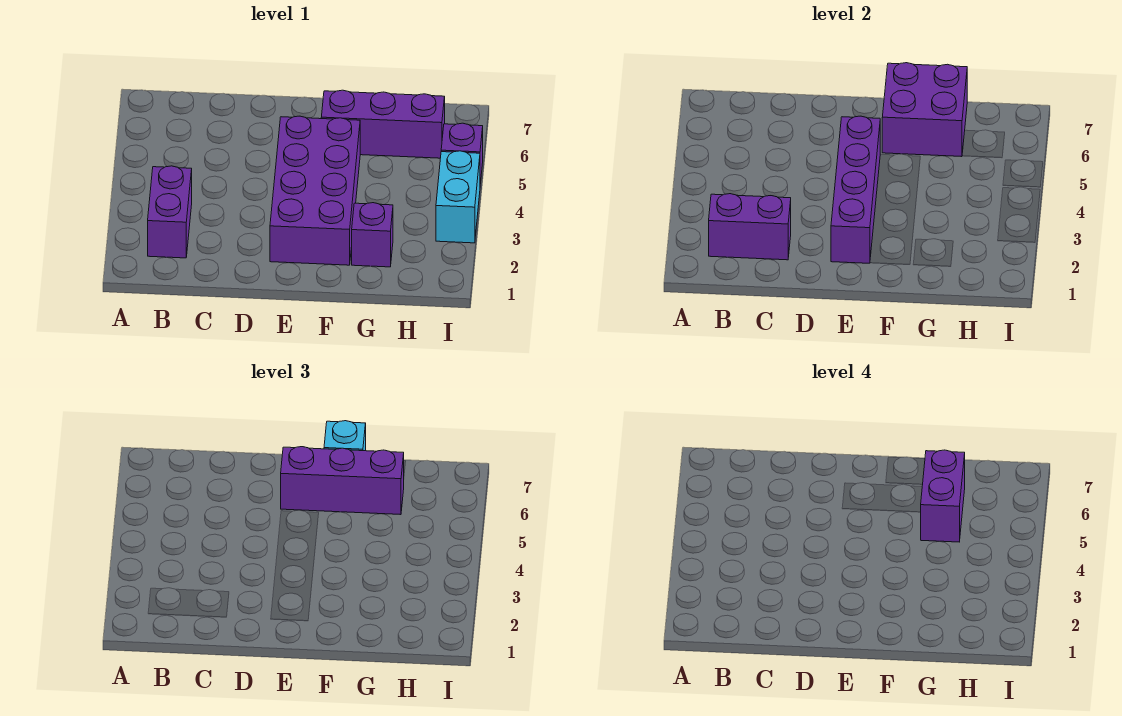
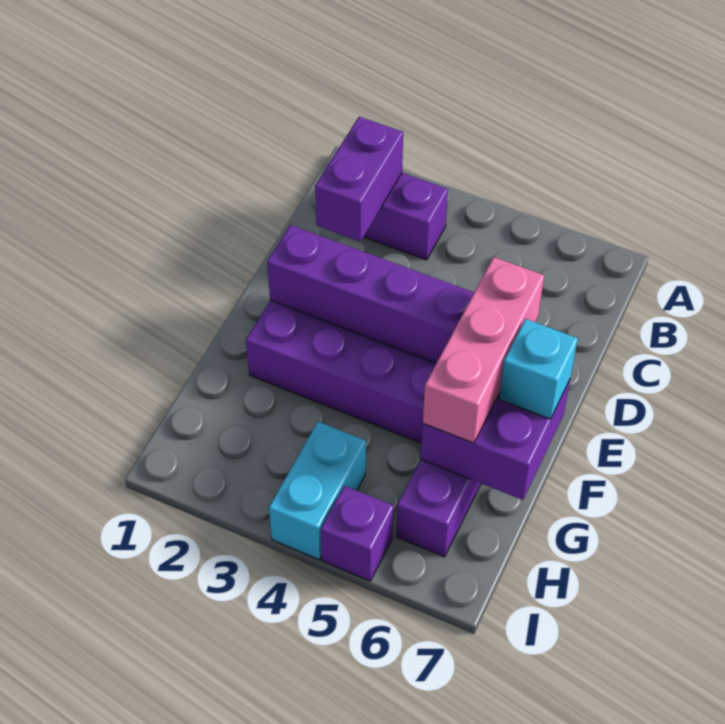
purple 1x3 brick [281,447,404,515] -> pink 1x3 brick [423,257,544,443]
purple 1x1 brick [352,203,393,267] -> none
purple 1x2 brick [921,450,965,542] -> none
cyan 1x2 brick [436,151,480,243] -> cyan 1x2 brick turned to [269,422,366,560]

